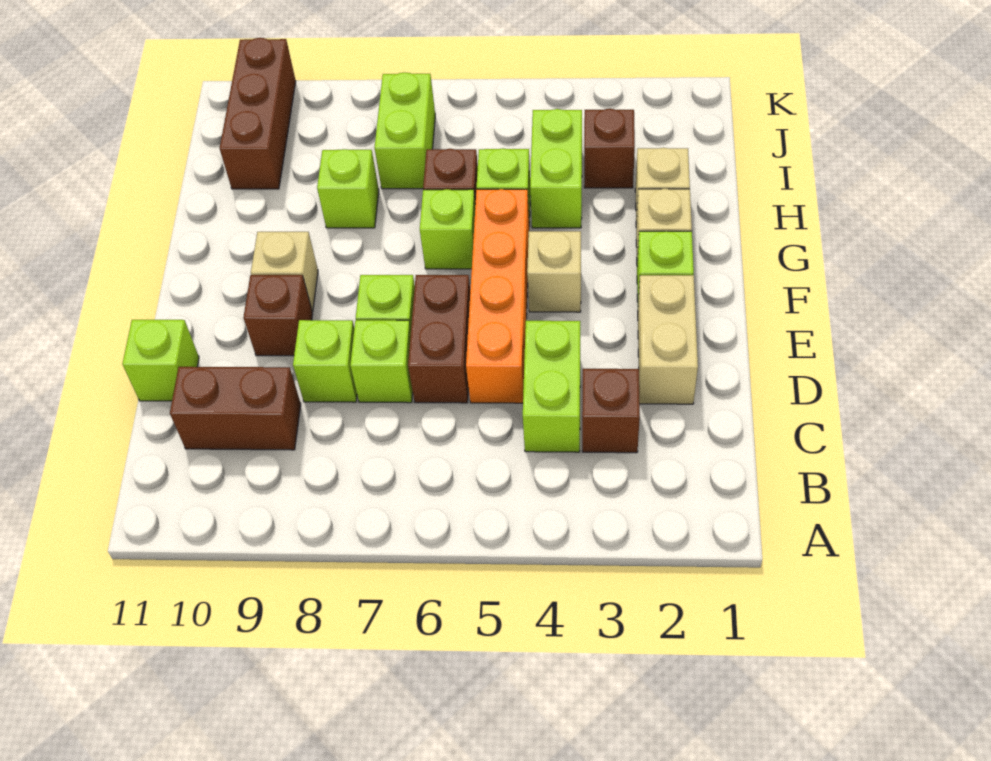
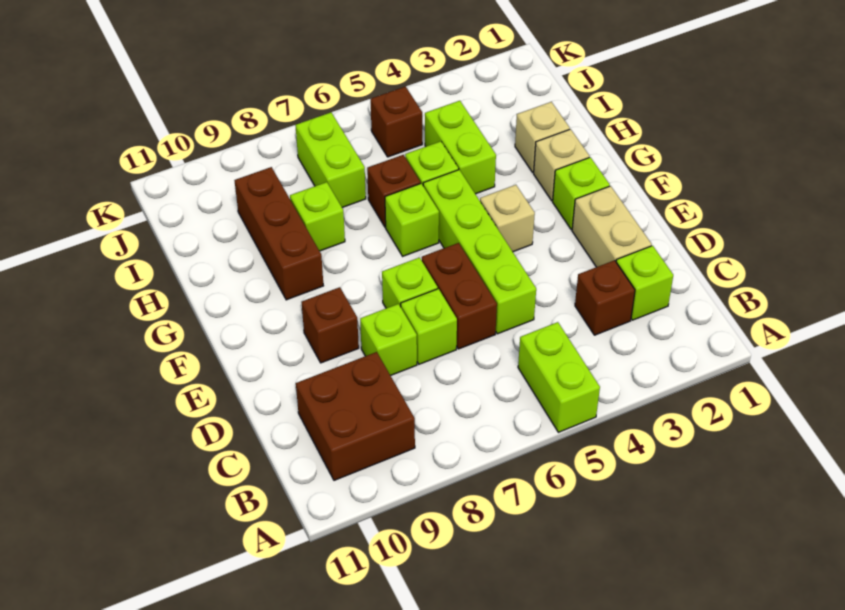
lime 1x2 brick [523,321,580,452] -> lime 1x2 brick moved to [518,322,600,432]
brown 1x2 brick [170,367,301,450] -> brown 2x2 brick [296,352,415,480]
orange 1x4 brick [466,189,529,403] -> lime 1x4 brick [423,170,536,334]
lime 1x1 brick [122,320,199,401] -> lime 1x1 brick moved to [616,246,673,320]
tan 1x1 brick [251,232,318,312] -> none
brown 1x1 brick [584,109,635,188] -> brown 1x1 brick moved to [371,86,422,157]
brown 1x3 brick [220,38,296,189] -> brown 1x3 brick moved to [235,167,323,300]

